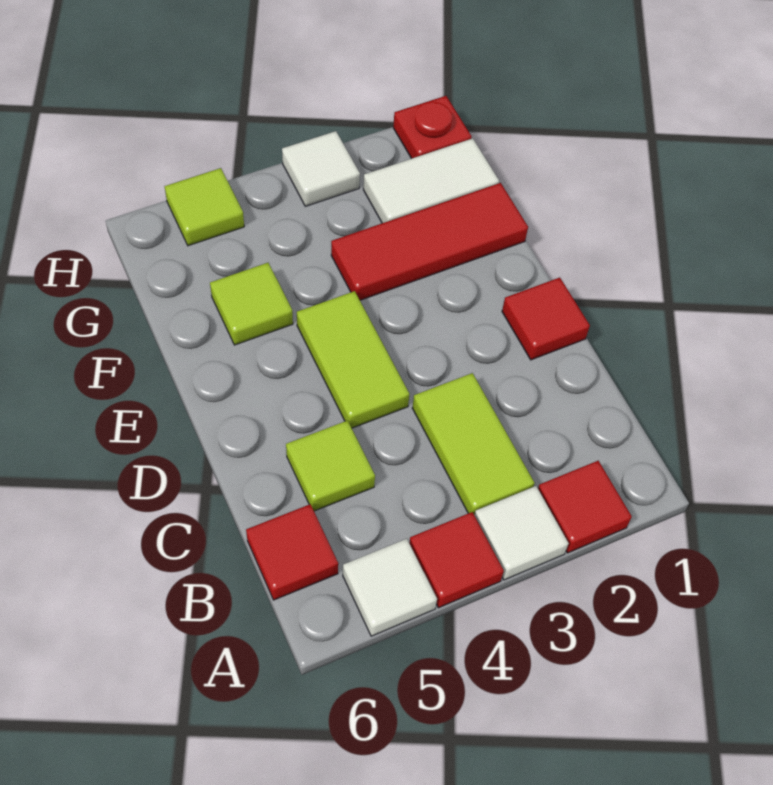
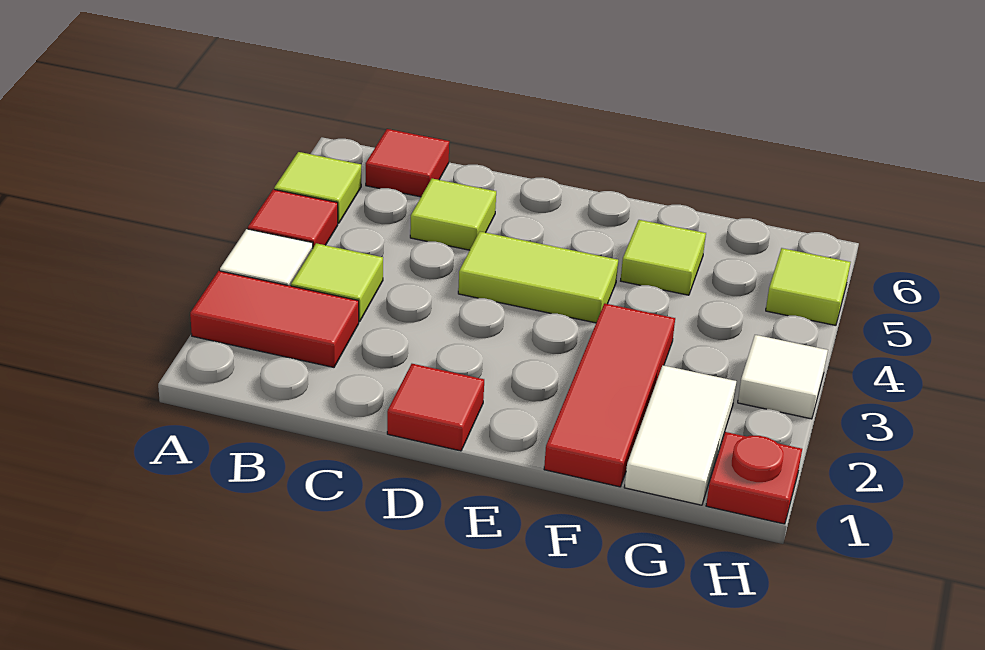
red 1x1 tile [538,461,632,553] -> red 1x2 tile [190,271,359,367]
white 1x1 tile [343,539,437,636] -> lime 1x1 tile [274,152,361,223]
lime 1x2 tile [412,373,534,515] -> lime 1x1 tile [291,243,383,322]

